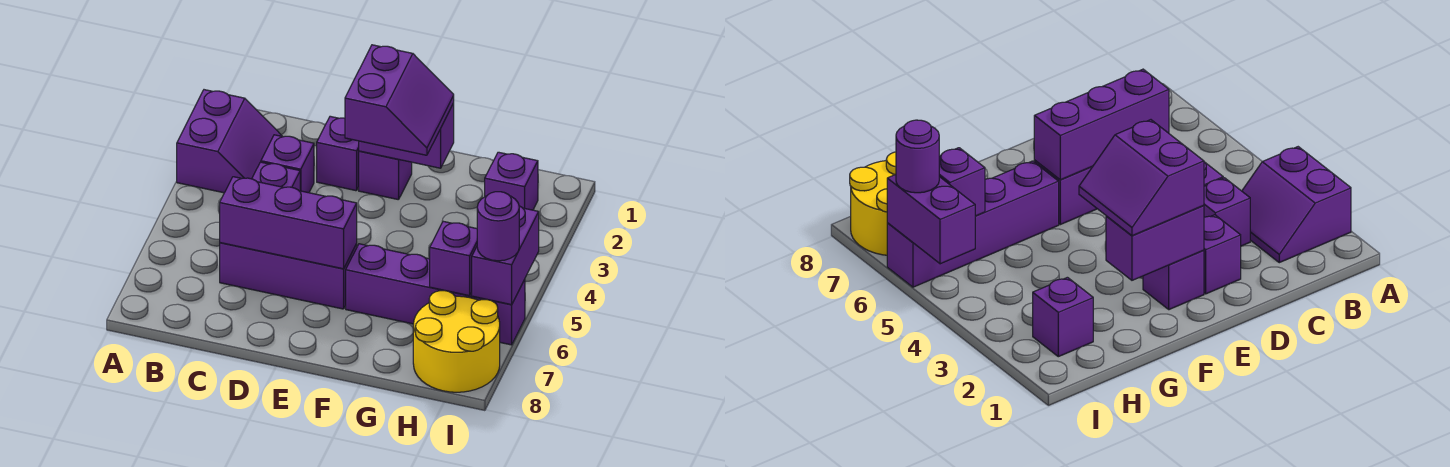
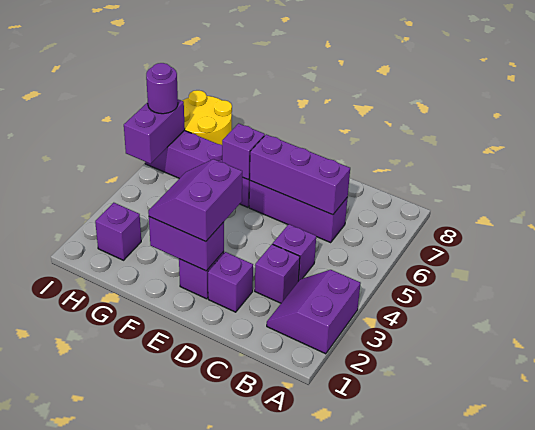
purple 1x1 brick [430,221,477,296] -> purple 1x1 brick moved to [222,123,265,180]

